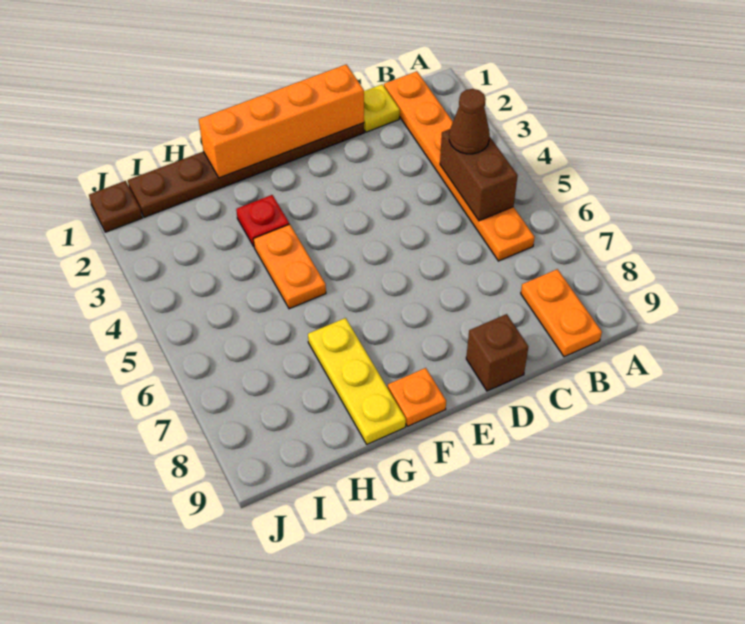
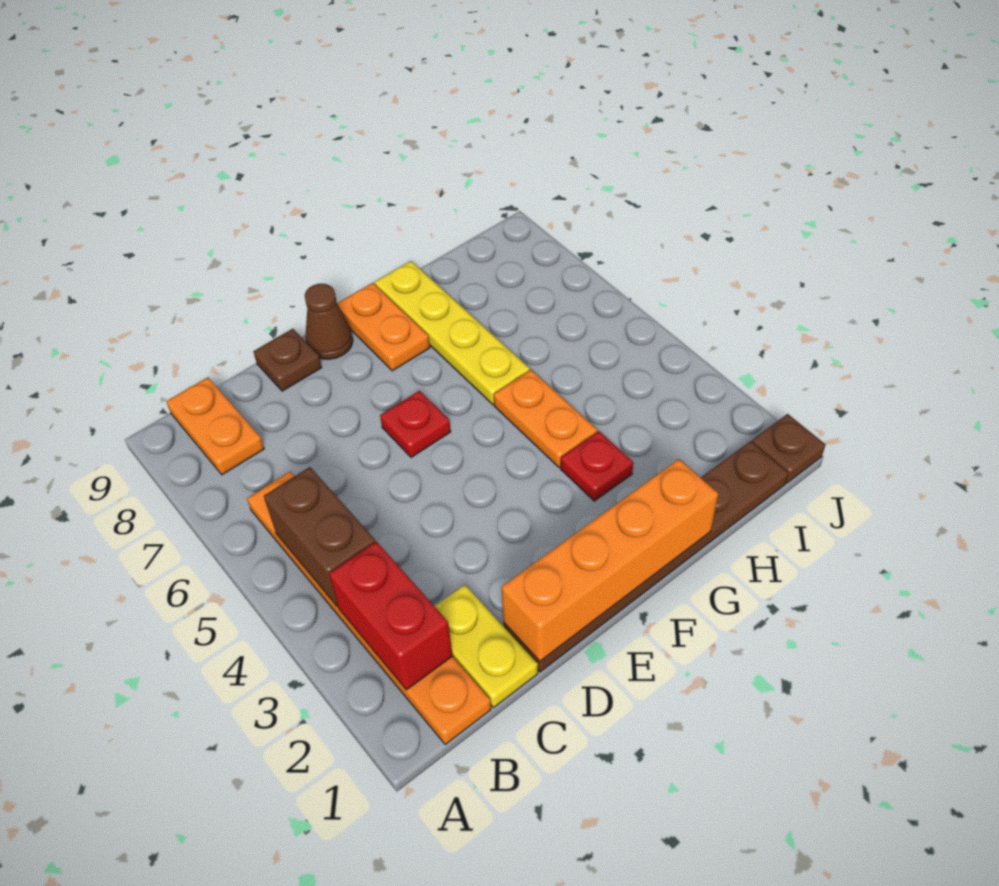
none -> red 1x2 brick [329,542,453,690]
brown 1x1 cone [449,89,490,154] -> brown 1x1 cone moved to [305,284,353,359]
yellow 1x1 plate [364,84,400,132] -> yellow 1x2 plate [435,585,538,708]
brown 1x1 brick [466,314,528,391] -> brown 1x1 plate [253,329,322,391]
none -> red 1x1 plate [380,391,451,458]
orange 1x1 plate [388,368,446,426] -> orange 1x2 plate [337,283,430,371]
yellow 1x3 plate [308,318,406,444] -> yellow 1x4 plate [375,261,530,405]

